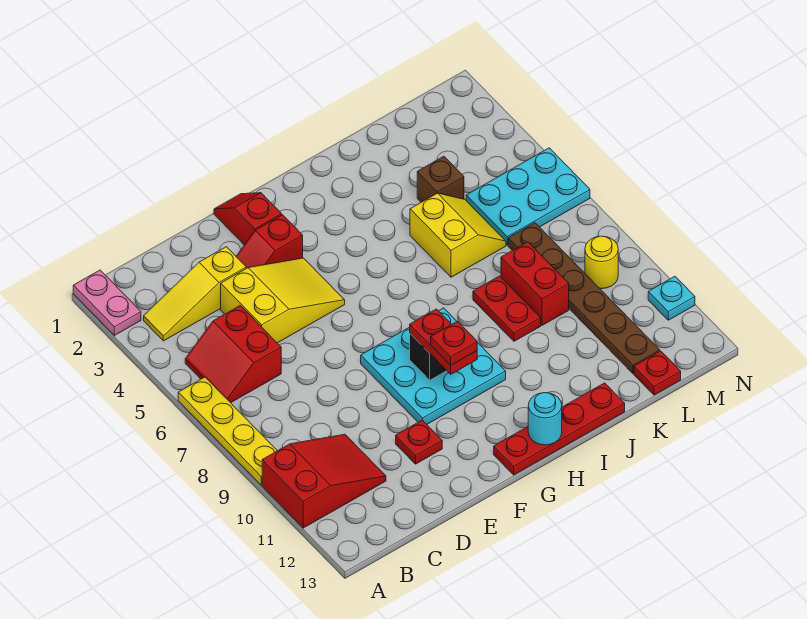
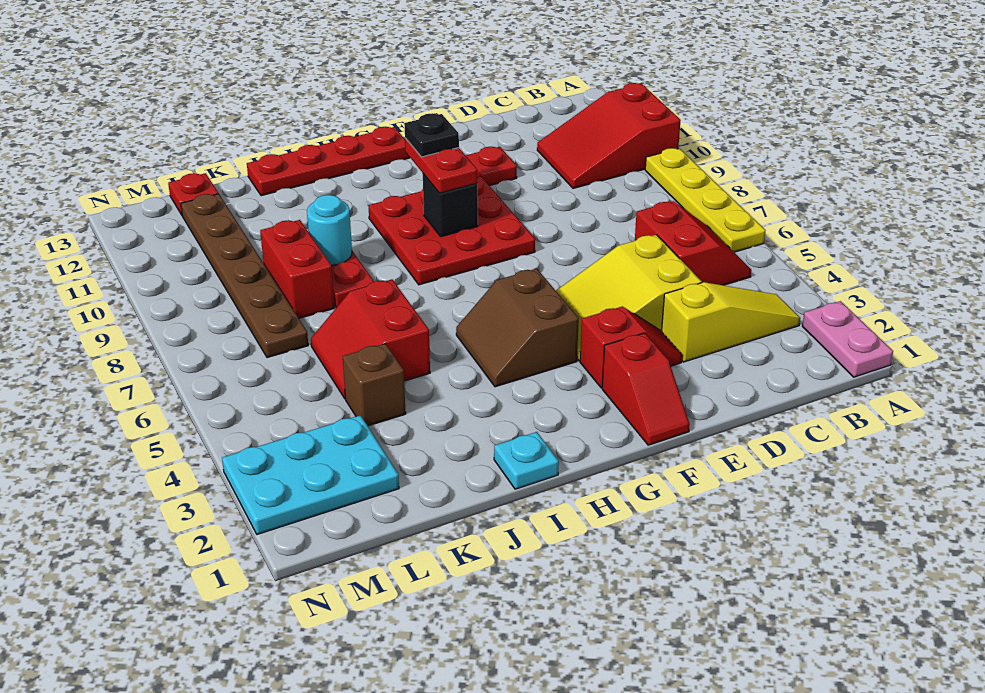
cyan 3x3 plate [361,308,506,424] -> red 3x3 plate [368,176,535,285]
none -> brown 2x2 slope [456,269,579,387]
red 1x1 plate [431,321,477,365] -> black 1x1 plate [404,113,459,157]
cyan 1x1 round brick [528,393,562,445] -> cyan 1x1 round brick moved to [307,195,352,265]
yellow 2x2 slope [410,193,506,277] -> red 2x2 slope [311,279,430,398]
cyan 2x3 plate [466,148,590,245] -> cyan 2x3 plate moved to [222,415,399,534]
yellow 1x1 round brick [585,236,618,289] -> none
cyan 1x1 plate [648,276,695,320] -> cyan 1x1 plate moved to [494,432,559,489]

